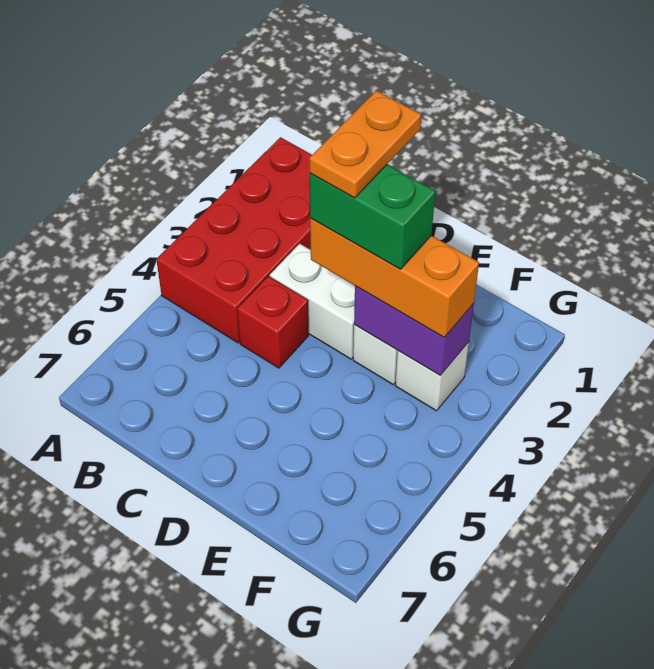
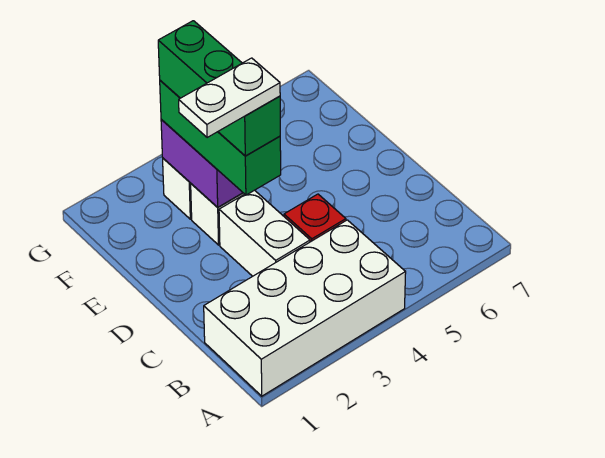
red 2x4 brick [156,137,312,343] -> white 2x4 brick [204,220,406,396]
orange 1x2 plate [309,91,421,198] -> white 1x2 plate [179,58,280,138]
orange 1x3 brick [310,218,479,337] -> green 1x3 brick [160,80,281,195]
green 1x2 brick [309,165,435,269] -> green 1x3 brick [158,21,280,156]

